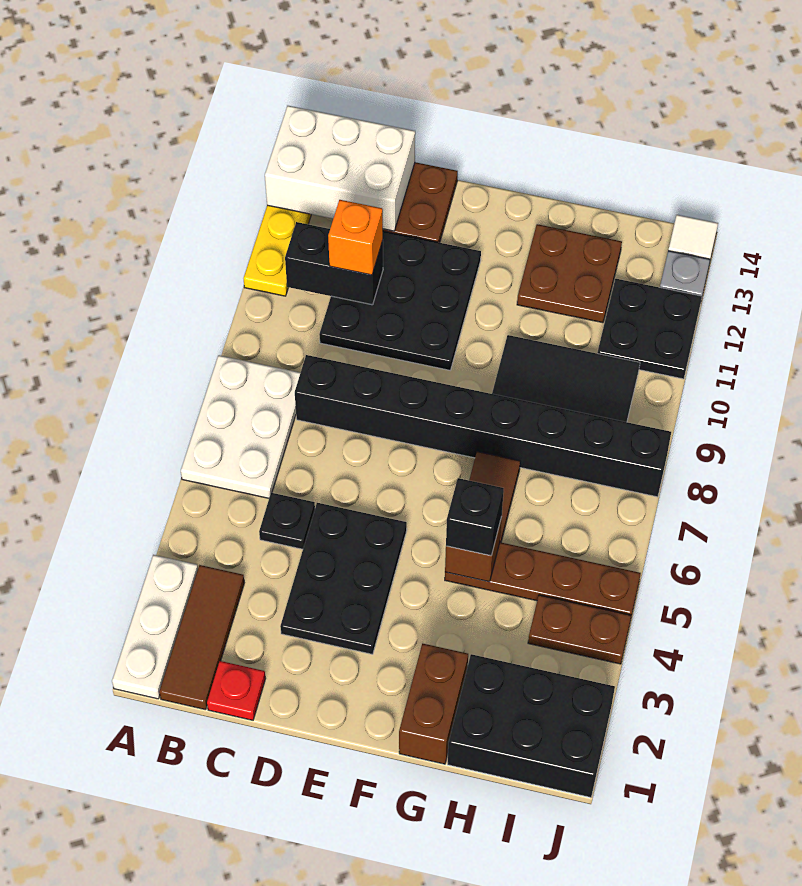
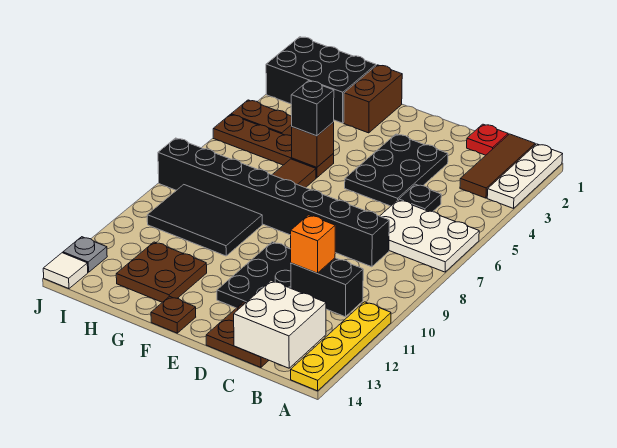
white 2x3 plate [181,355,300,498] -> white 2x3 plate turned to [380,200,479,272]
white 2x3 brick [265,106,415,231] -> white 2x2 brick [234,281,326,368]
none -> brown 1x1 plate [151,296,196,333]
black 2x2 plate [597,279,702,379] -> none

